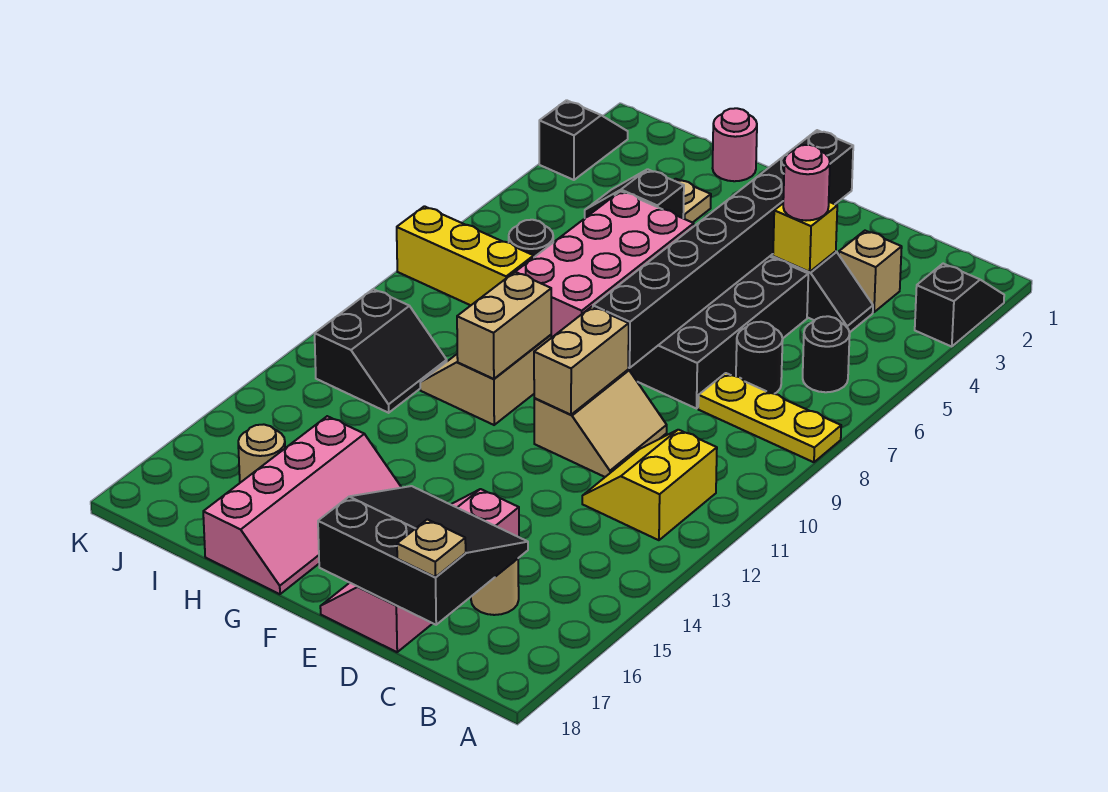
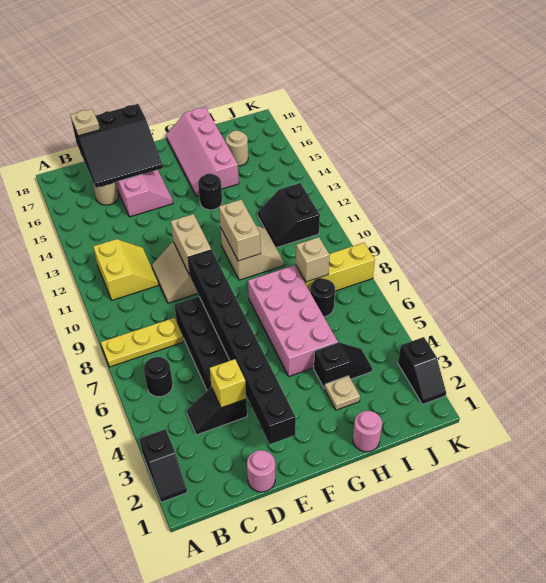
tan 1x1 brick [839,231,902,312] -> tan 1x1 brick moved to [296,237,330,282]
black 1x1 round brick [736,322,783,394] -> black 1x1 round brick moved to [198,173,222,210]
pink 1x1 round brick [783,145,830,221] -> pink 1x1 round brick moved to [247,450,275,492]

